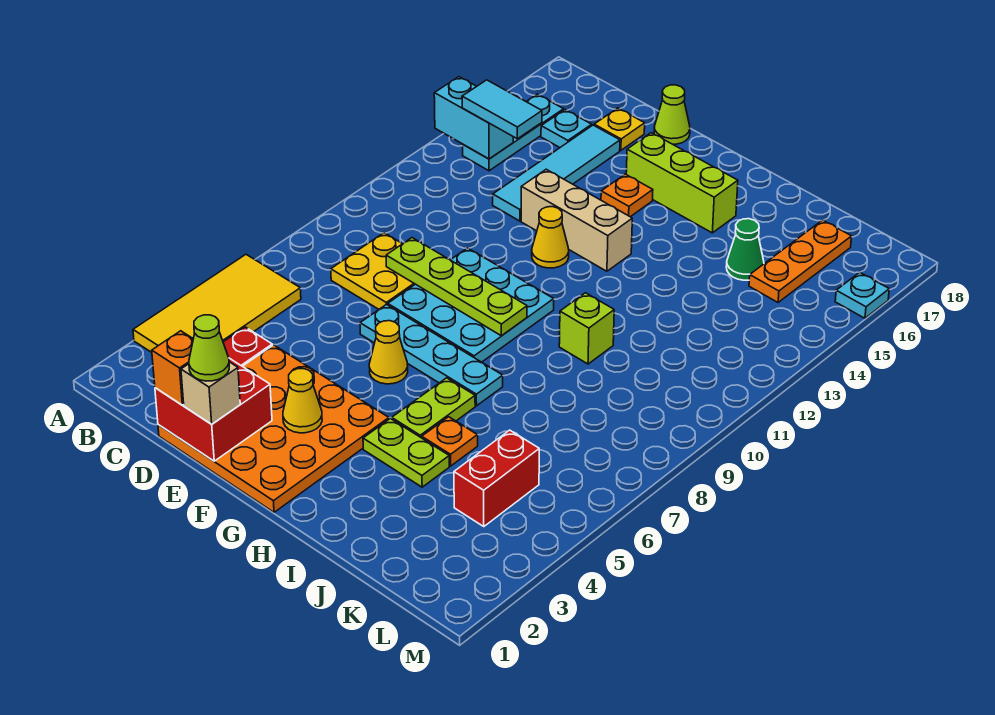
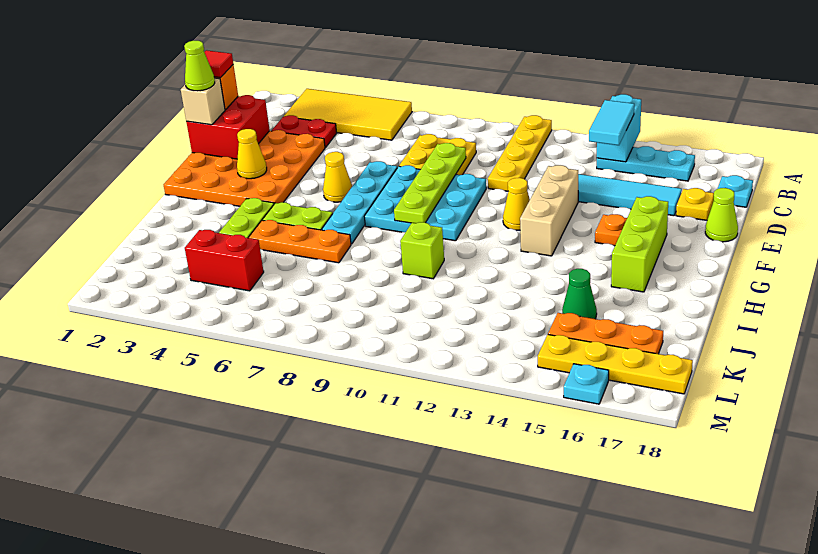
none -> yellow 1x4 plate [488,115,552,191]
cyan 1x1 plate [541,110,592,147] -> cyan 1x1 plate moved to [718,175,753,207]
none -> red 1x1 tile [204,50,233,78]
orange 1x1 plate [422,417,478,466] -> orange 1x3 plate [249,220,351,263]
none -> yellow 1x4 plate [538,335,693,394]

